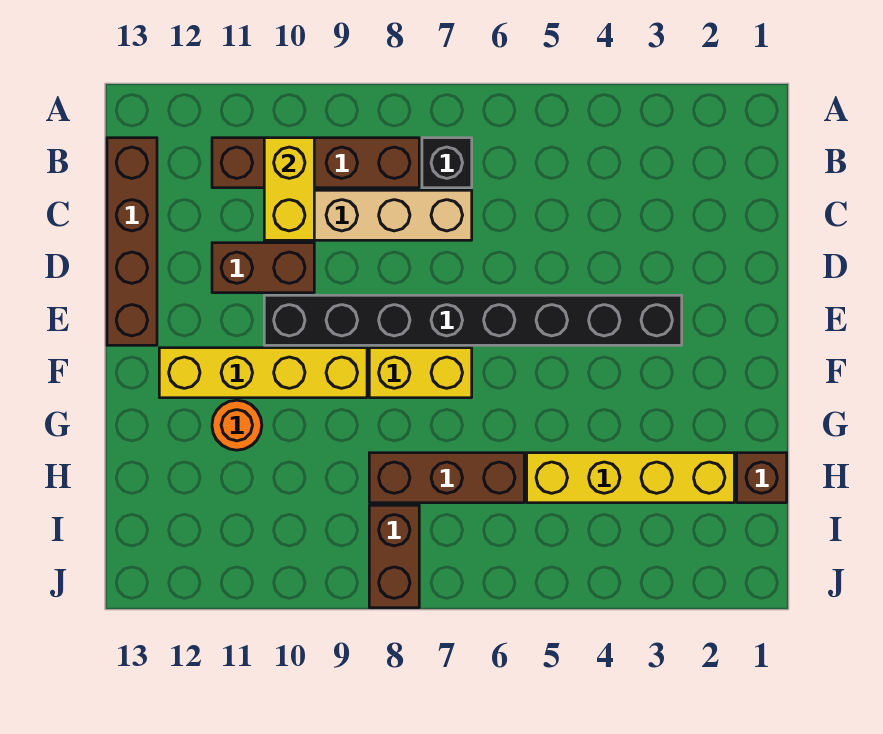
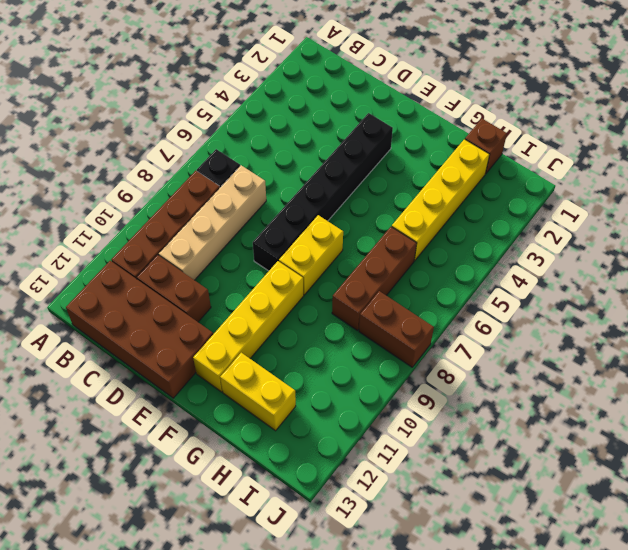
yellow 1x2 brick [264,138,314,240] -> yellow 1x2 brick moved to [220,353,296,431]
brown 1x4 brick [107,138,157,345] -> brown 2x4 brick [66,261,213,398]
brown 1x2 brick [212,243,314,293] -> brown 1x2 brick turned to [137,255,211,322]
black 1x8 brick [264,295,682,345] -> black 1x6 brick [253,113,393,271]
orange 1x1 round brick [212,400,262,450] -> none

